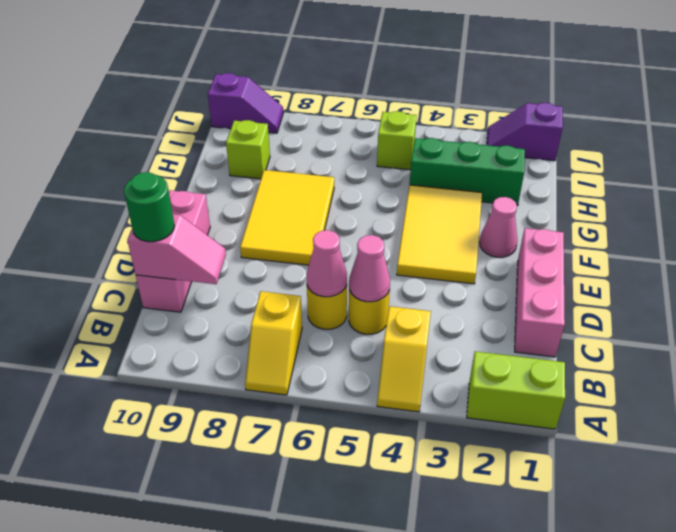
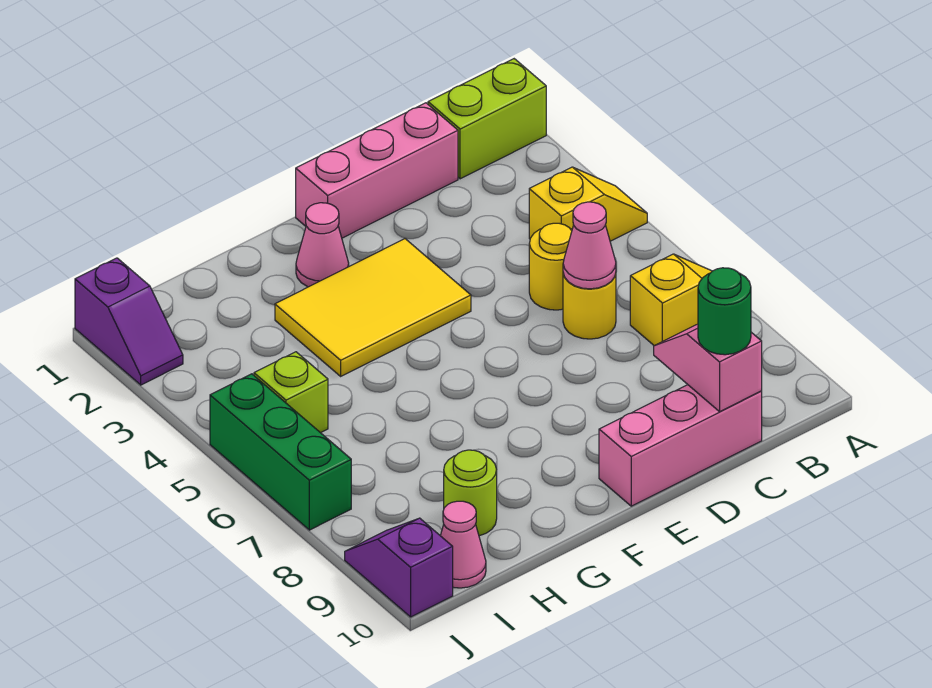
lime 1x2 brick [467,351,565,429] -> lime 1x2 brick turned to [428,59,546,179]
pink 1x1 cone [349,235,390,302] -> pink 1x1 cone moved to [440,501,486,588]
yellow 2x3 tile [240,170,334,265] -> none
green 1x3 brick [410,138,525,206] -> green 1x3 brick moved to [210,374,351,530]
lime 1x1 brick [226,120,270,179] -> lime 1x1 round brick [444,450,497,536]

